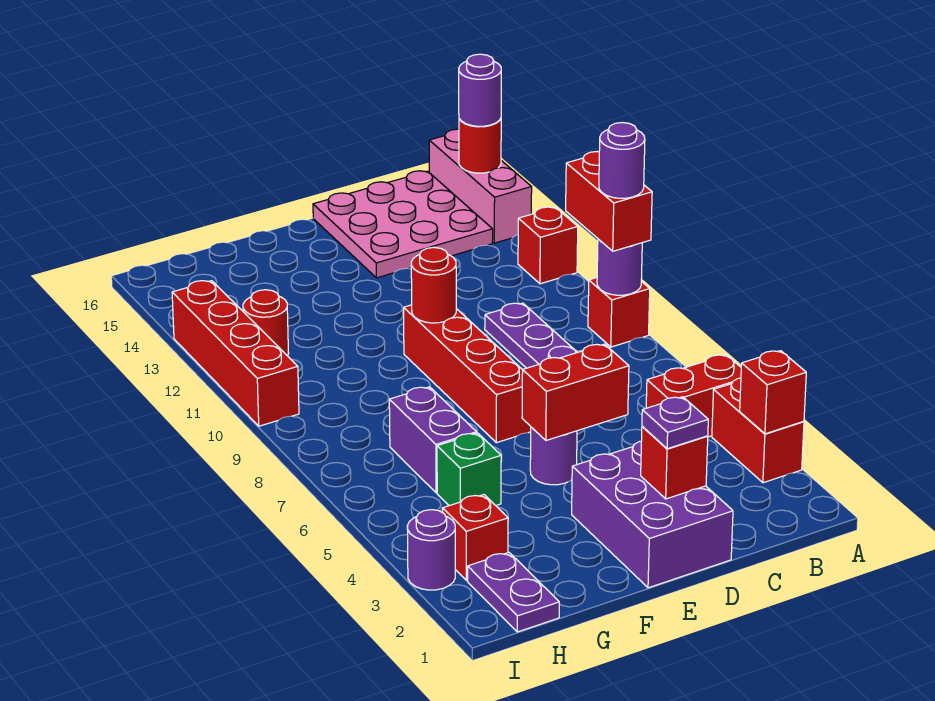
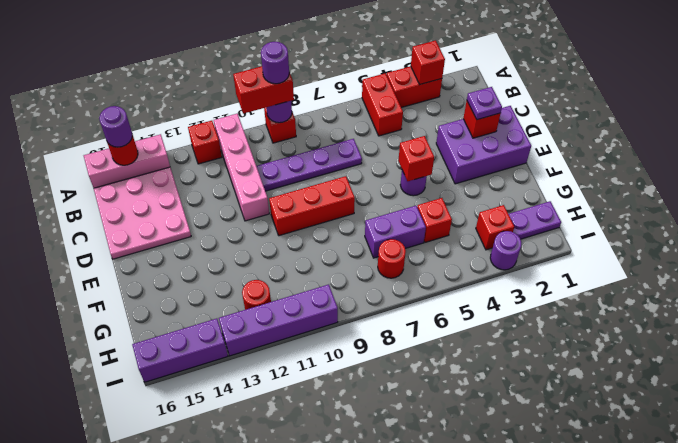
none -> pink 1x4 brick [214,114,269,221]
red 1x2 brick [522,344,629,440] -> red 1x1 brick [398,136,434,181]
red 1x4 brick [404,305,531,443] -> red 1x3 brick [269,176,355,236]
red 1x1 round brick [411,247,456,323] -> red 1x1 round brick moved to [378,239,406,278]
green 1x1 brick [437,433,501,506] -> red 1x1 brick [417,198,452,242]
red 1x4 brick [172,281,299,426] -> purple 1x4 brick [219,285,338,356]
none -> purple 1x3 brick [132,319,228,382]

